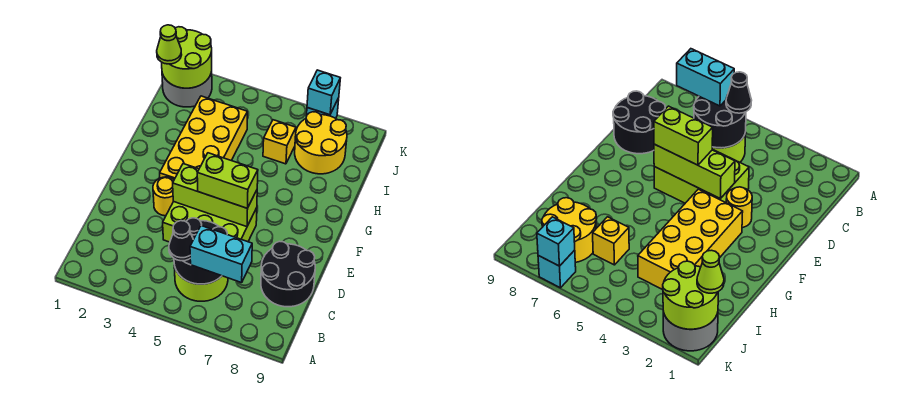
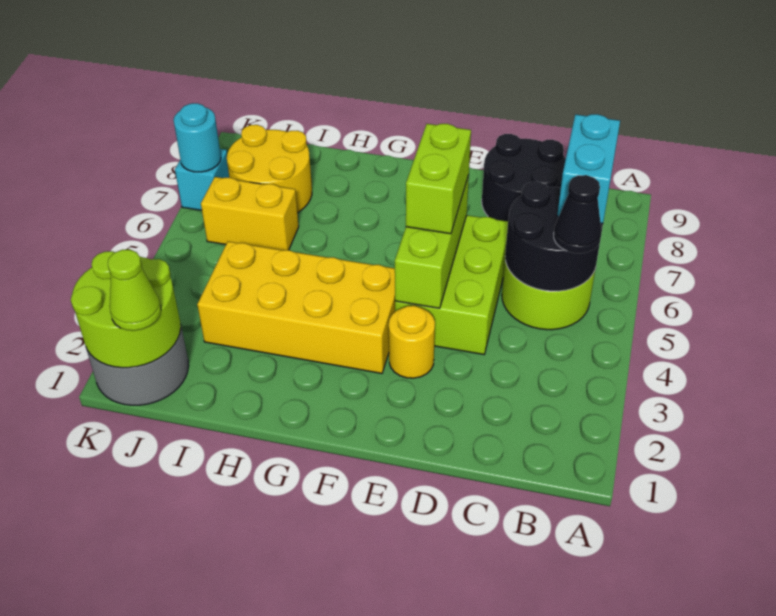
yellow 1x1 brick [263,120,296,164] -> yellow 1x2 brick [201,177,299,250]
cyan 1x1 brick [307,70,340,115] -> cyan 1x1 round brick [173,103,221,172]

